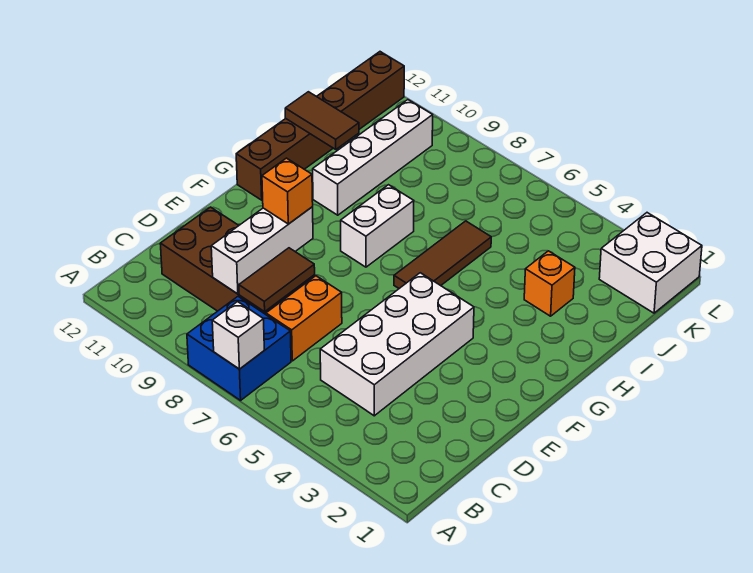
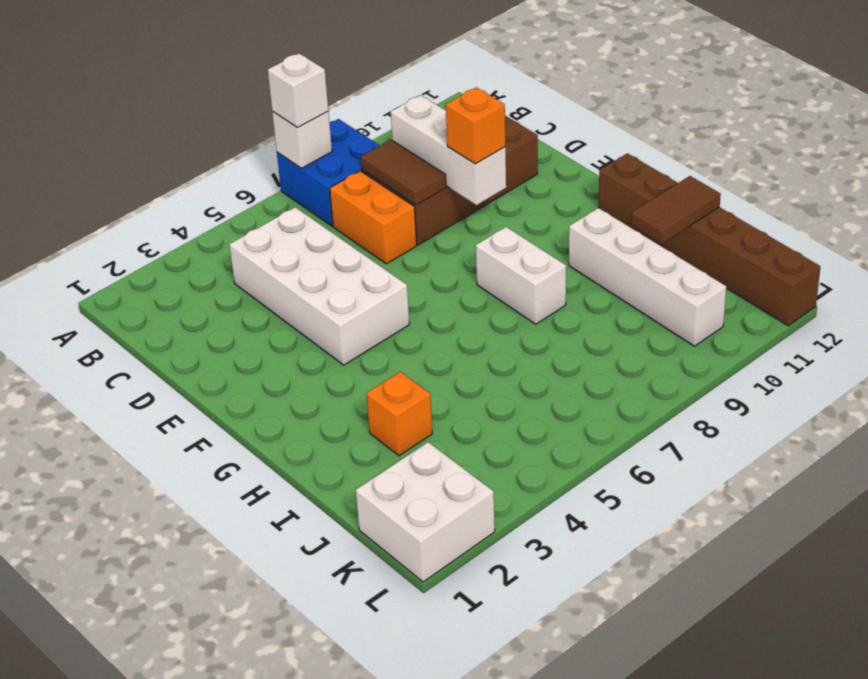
none -> white 1x1 brick [268,53,328,127]
brown 1x3 tile [394,221,491,288] -> none

